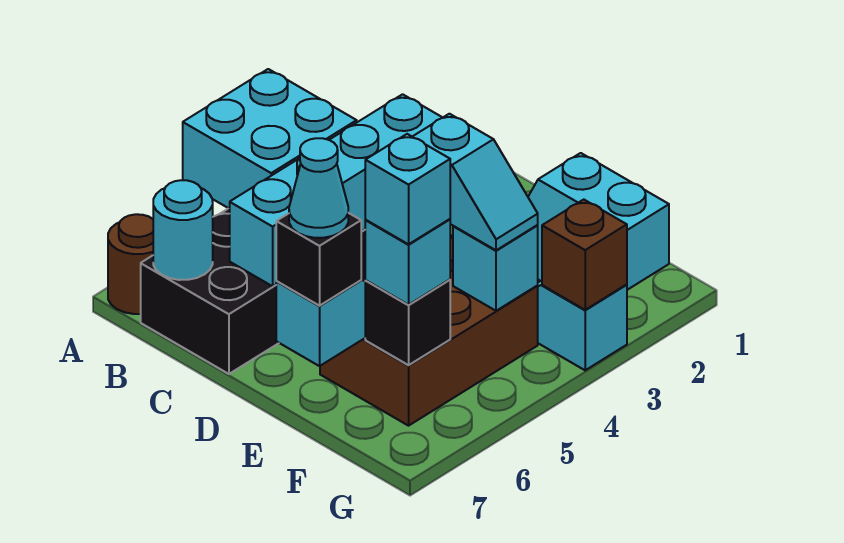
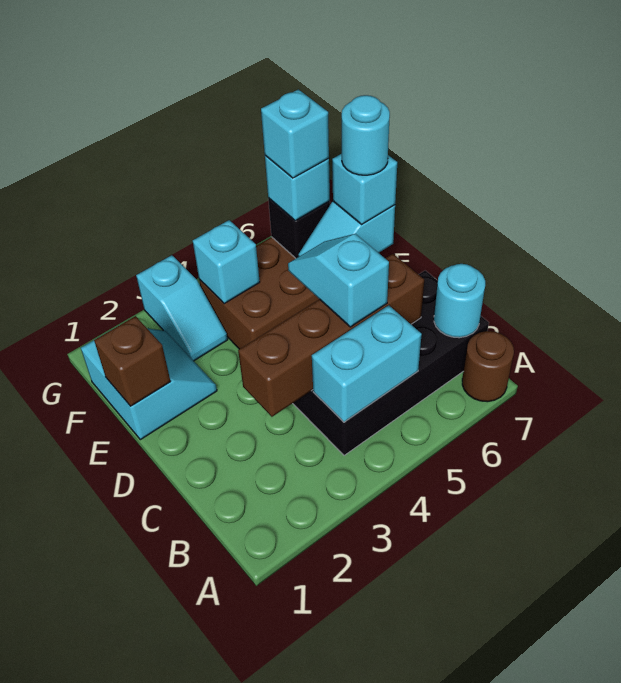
cyan 2x2 brick [183,69,357,209] -> cyan 1x2 brick [312,305,422,422]
cyan 1x4 brick [230,94,442,286] -> brown 1x4 brick [238,254,424,417]
cyan 1x2 slope [412,114,538,250] -> cyan 1x2 slope moved to [288,234,389,327]
black 1x1 brick [276,213,361,306] -> cyan 1x1 brick [332,154,397,224]
cyan 1x1 cone [289,138,348,238] -> cyan 1x1 round brick [342,95,390,175]
brown 1x1 brick [542,200,627,310] -> brown 1x1 brick moved to [94,316,171,406]

